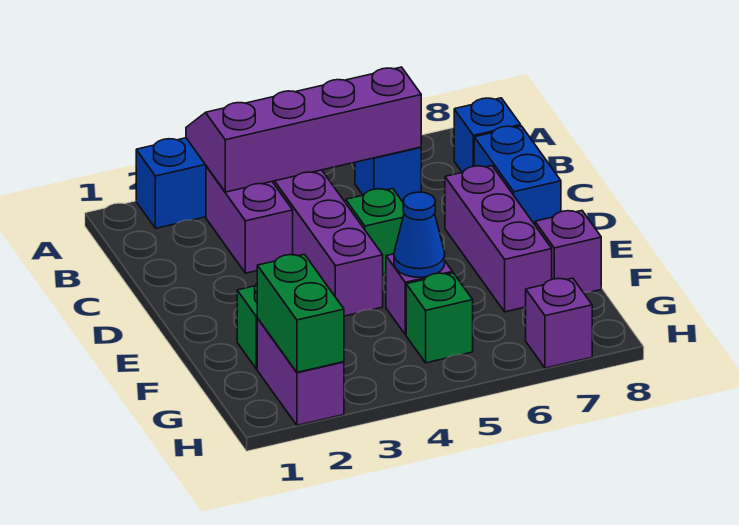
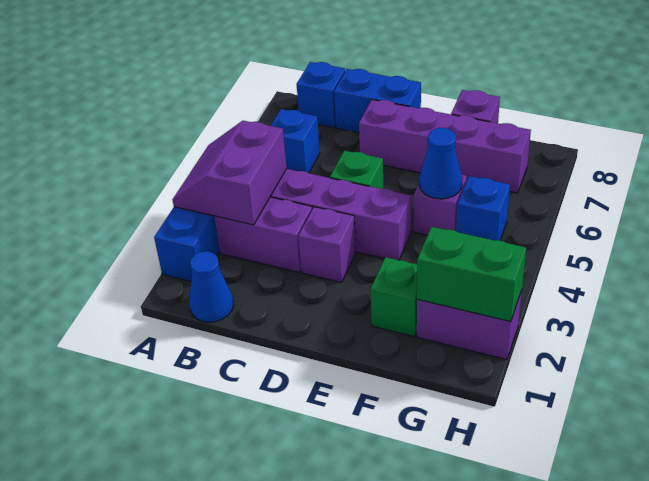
purple 2x4 slope [186,67,421,192] -> purple 2x2 slope [172,121,287,225]
none -> blue 1x1 cone [189,252,233,322]
purple 1x3 brick [445,166,552,312] -> purple 1x4 brick [359,100,531,193]
green 1x1 brick [406,273,473,363] -> blue 1x1 brick [456,176,510,240]
purple 1x1 brick [526,278,592,368] -> purple 1x1 brick moved to [298,207,356,282]

